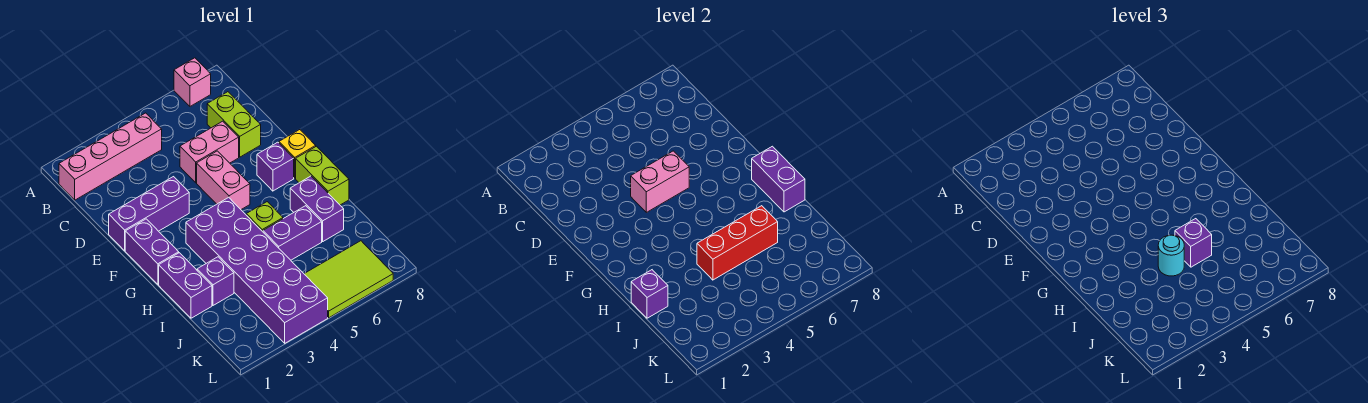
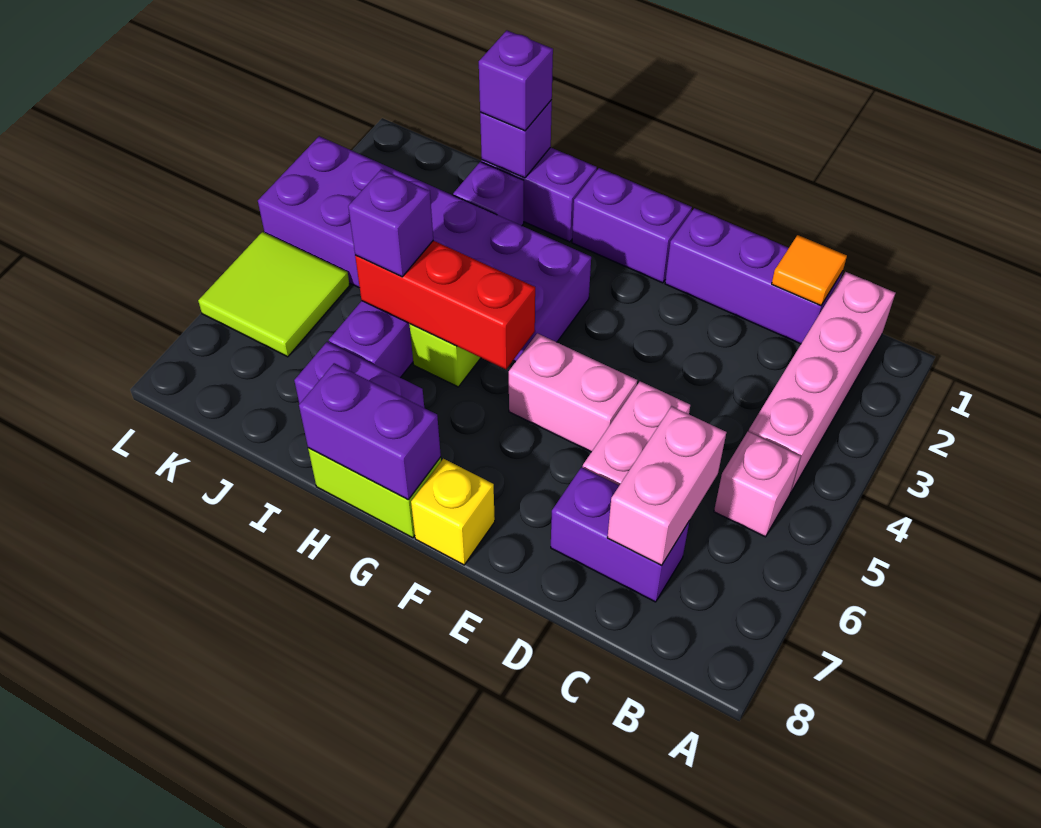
pink 1x1 brick [174,58,211,106] -> pink 1x1 brick moved to [714,432,801,537]
none -> orange 1x1 tile [772,235,847,306]
lime 1x2 brick [207,92,261,157] -> purple 1x2 brick [551,467,689,602]
purple 1x3 brick [109,177,189,251] -> purple 1x3 brick turned to [665,208,843,344]
pink 1x2 brick [631,151,689,212] -> pink 1x2 brick moved to [607,406,726,566]
purple 1x1 brick [257,142,294,191] -> purple 1x1 brick moved to [479,30,553,131]
red 1x3 brick [697,206,778,280] -> red 1x3 brick turned to [355,241,535,369]
cyan 1x1 round brick [1158,235,1184,276] -> none
lime 2x3 tile [304,241,393,318] -> lime 2x2 tile [198,232,350,357]

